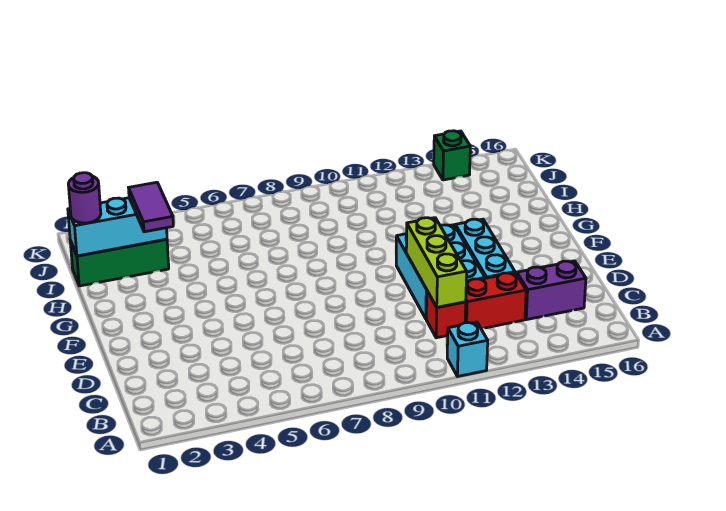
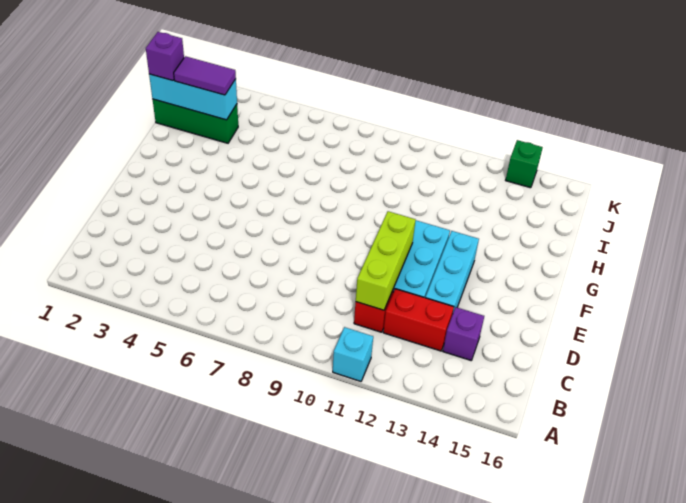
purple 1x2 brick [517,261,586,320] -> purple 1x1 brick [443,307,484,360]
purple 1x2 tile [129,182,173,232] -> purple 1x2 tile turned to [174,56,236,95]
purple 1x1 round brick [68,173,101,223] -> purple 1x1 brick [146,32,184,81]

